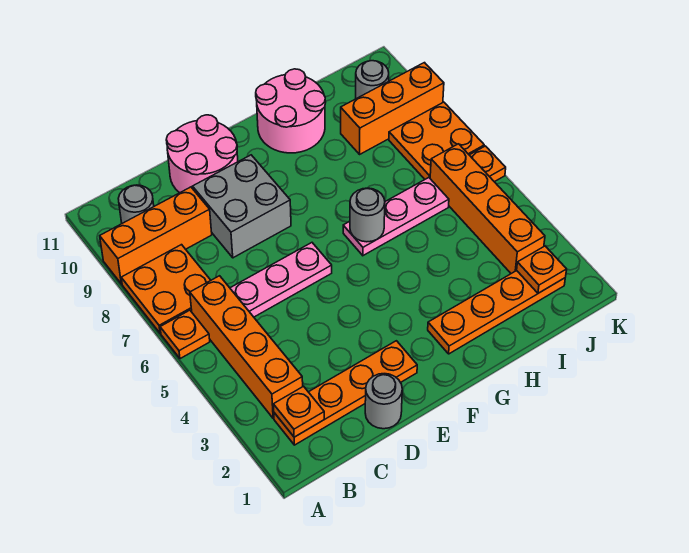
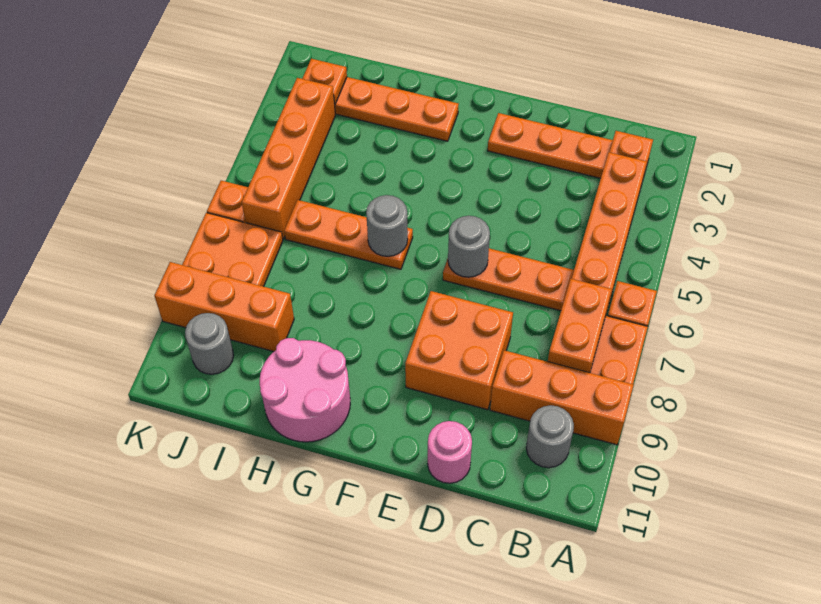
none -> orange 1x2 brick [548,279,612,373]
pink 1x3 plate [230,243,332,317] -> orange 1x3 plate [443,248,574,311]
grey 1x1 round brick [365,374,402,429] -> grey 1x1 round brick moved to [448,216,490,277]
grey 2x2 brick [193,155,291,258] -> orange 2x2 brick [405,291,513,410]
pink 2x2 round brick [166,115,238,193] -> pink 1x1 round brick [428,421,472,483]
pink 1x3 plate [343,178,449,256] -> orange 1x3 plate [284,200,413,269]

